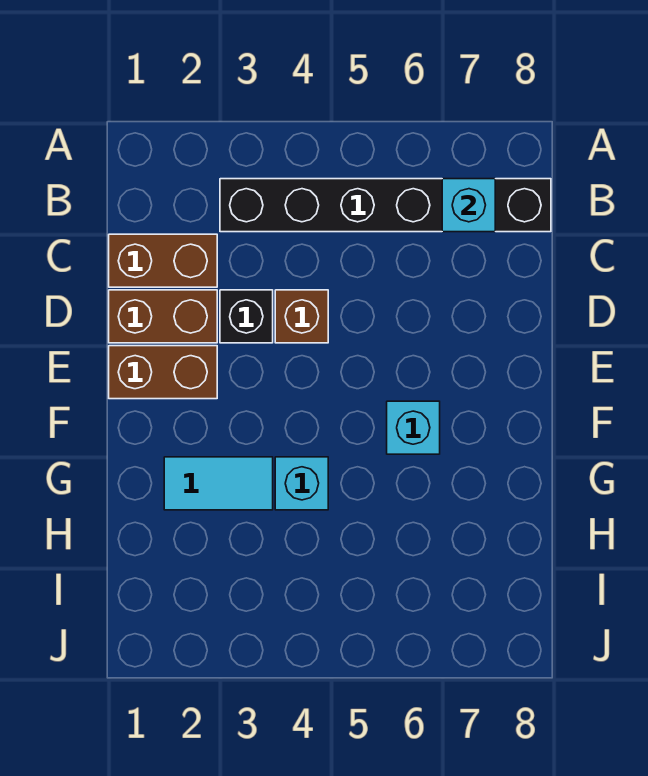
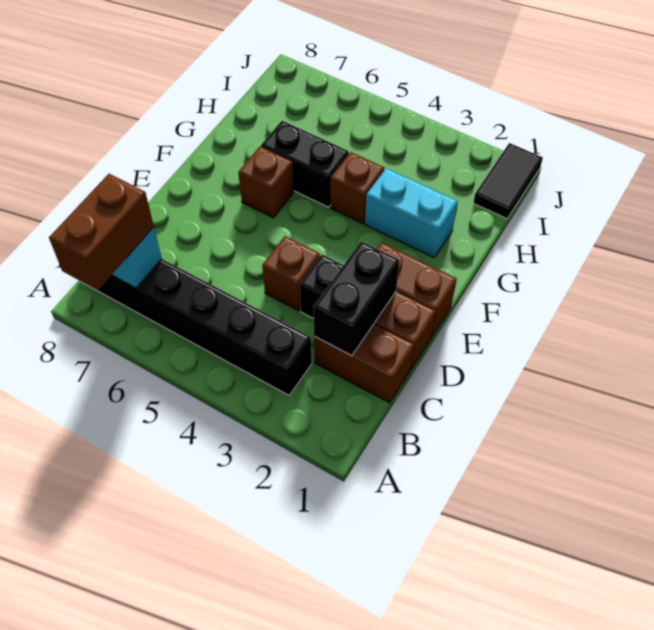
none -> brown 1x2 brick [49,174,154,290]
none -> black 1x2 brick [313,242,400,356]
cyan 1x1 brick [387,401,440,454] -> brown 1x1 brick [238,147,294,218]
cyan 1x2 tile [164,457,273,510] -> cyan 1x2 brick [365,168,458,258]
cyan 1x1 brick [275,457,328,510] -> brown 1x1 brick [330,152,384,224]
none -> black 1x2 brick [261,121,349,207]
none -> black 1x2 tile [473,143,543,219]

